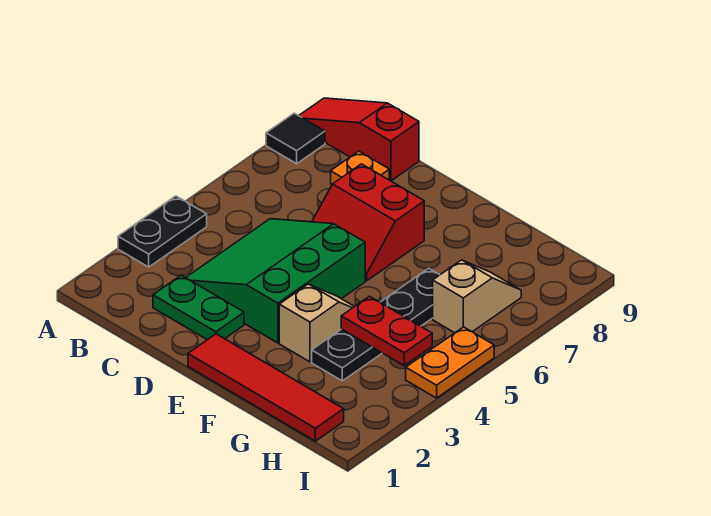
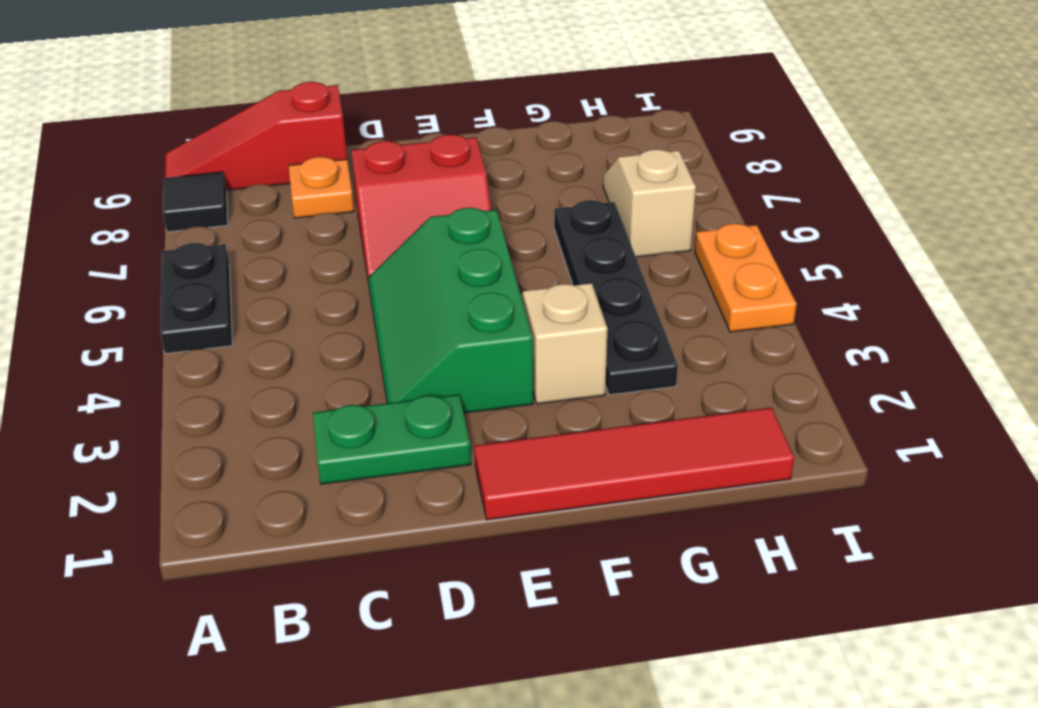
black 1x2 plate [118,196,207,267] -> black 1x2 plate moved to [160,243,232,354]
green 3x3 slope [186,219,365,343] -> green 2x3 slope [368,208,533,413]
red 1x2 plate [341,296,432,366] -> none

